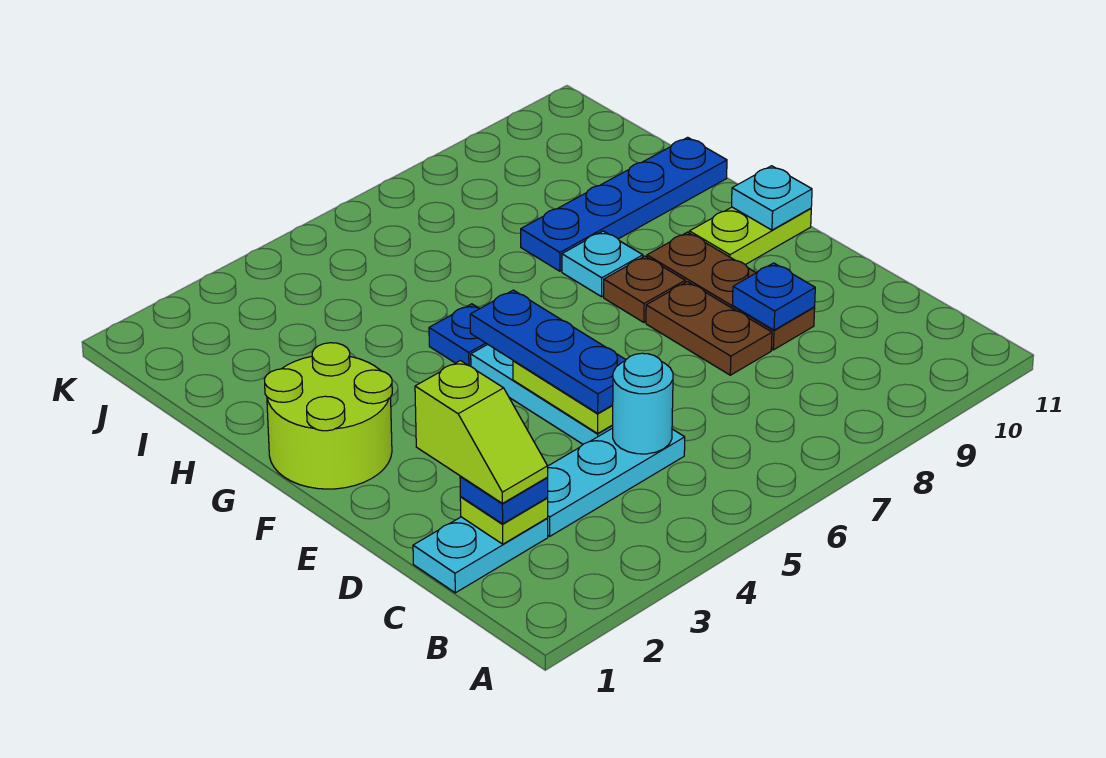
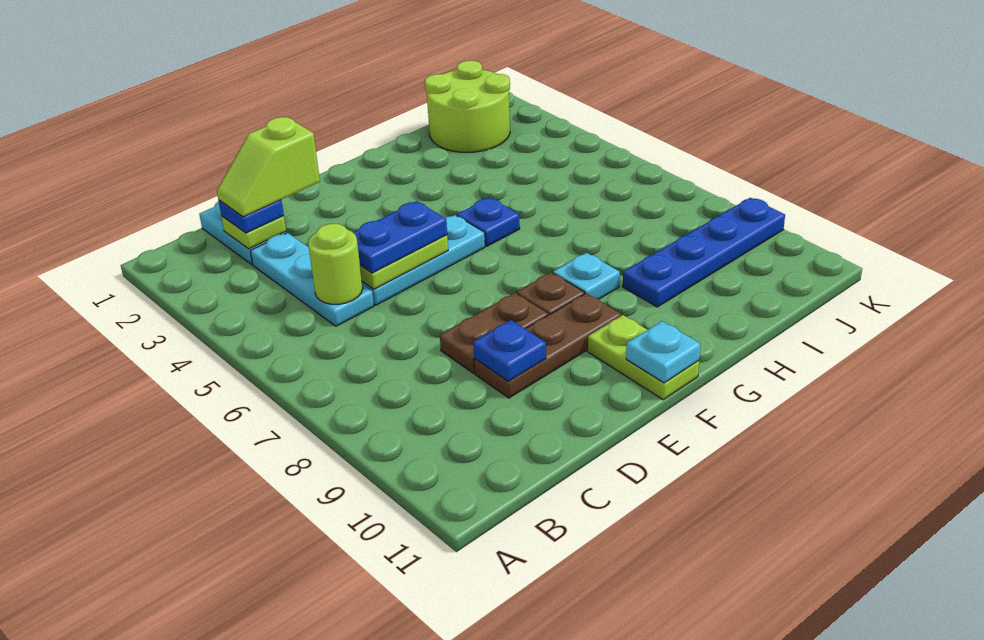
cyan 1x1 round brick [613,353,673,454] -> lime 1x1 round brick [308,224,363,304]
blue 1x3 plate [470,290,626,413] -> blue 1x2 plate [353,201,447,273]
lime 2x2 round brick [264,343,392,489] -> lime 2x2 round brick moved to [425,60,510,152]
blue 1x4 plate [521,137,727,271] -> blue 1x4 plate turned to [623,198,785,307]

